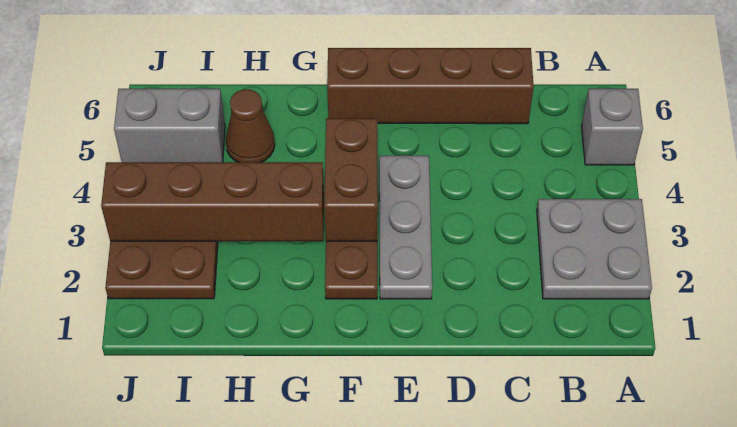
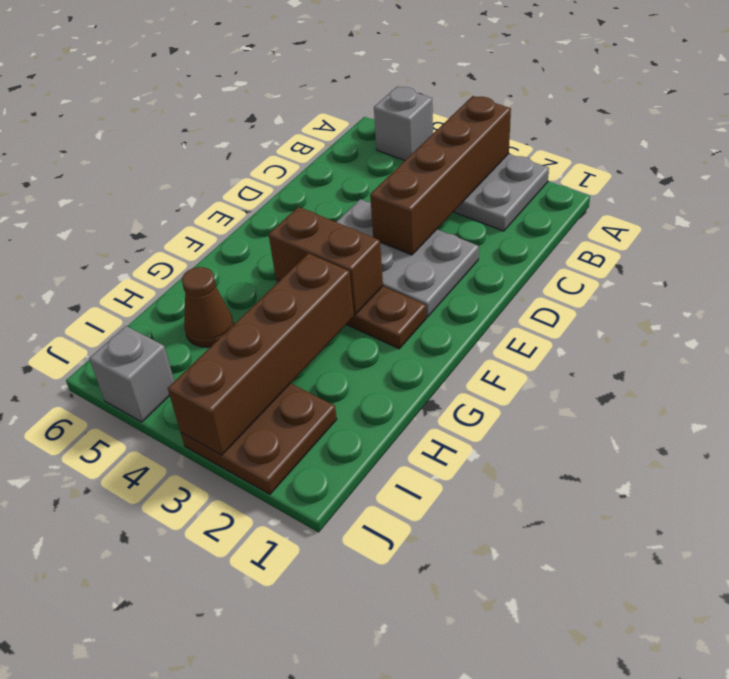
brown 1x4 brick [327,48,534,124] -> brown 1x4 brick moved to [370,96,511,255]
grey 1x3 plate [379,156,432,299] -> grey 2x3 plate [337,199,479,317]
grey 1x2 brick [114,89,225,162] -> grey 1x1 brick [89,326,174,422]

